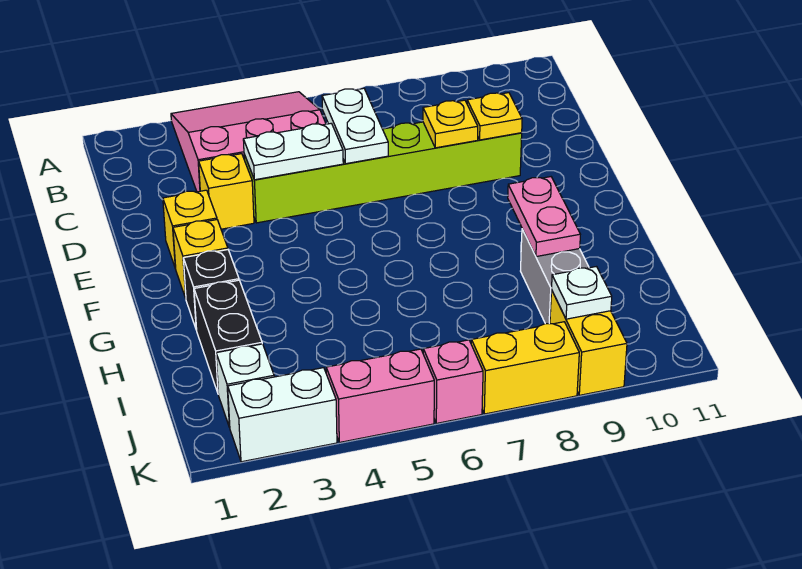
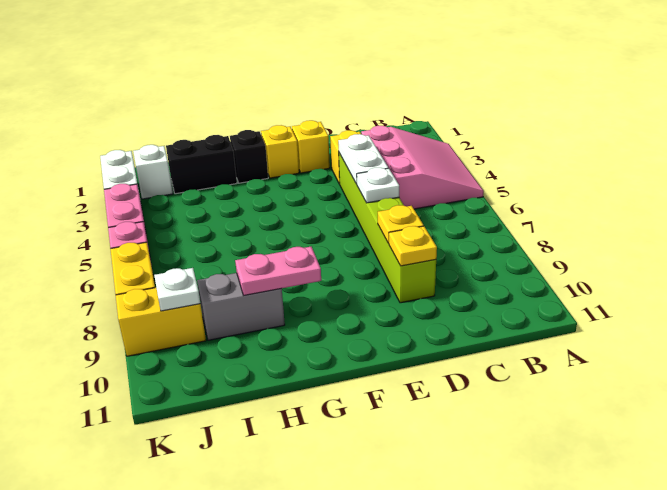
white 1x2 plate [322,88,388,164] -> white 1x1 plate [357,168,399,203]

